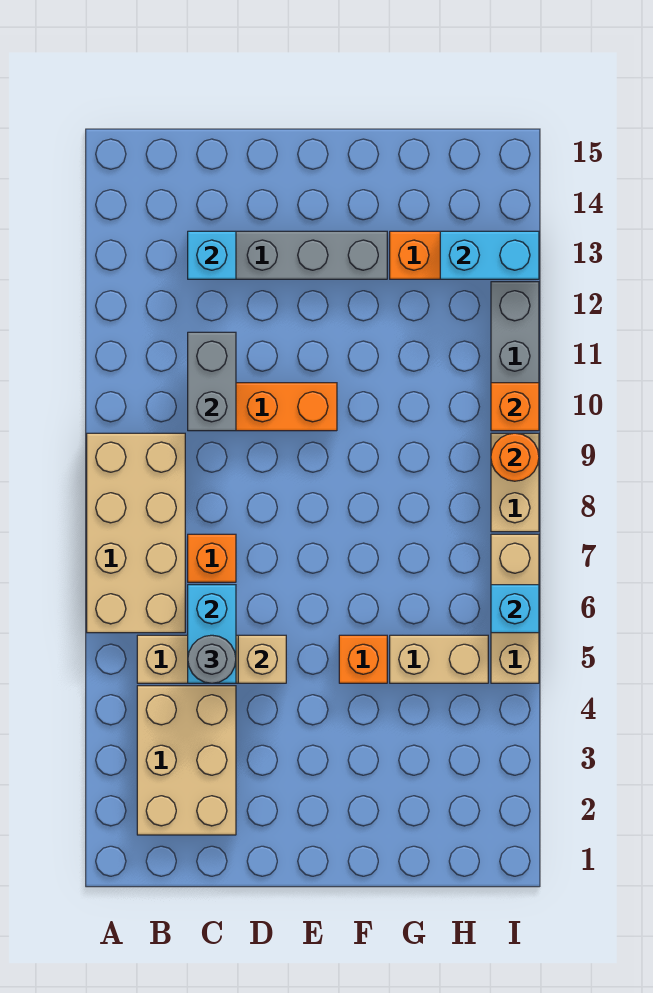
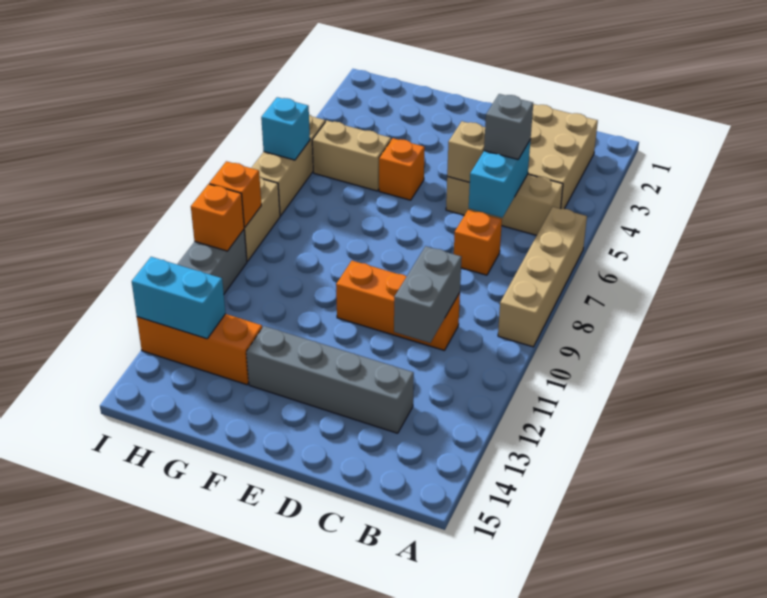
tan 2x4 brick [87,433,185,633] -> tan 1x4 brick [498,207,587,347]
grey 1x1 round brick [188,635,236,683] -> grey 1x1 brick [484,94,533,159]
cyan 1x1 brick [188,231,236,279] -> none
orange 1x1 round brick [491,433,539,481] -> orange 1x1 brick [209,161,261,227]

